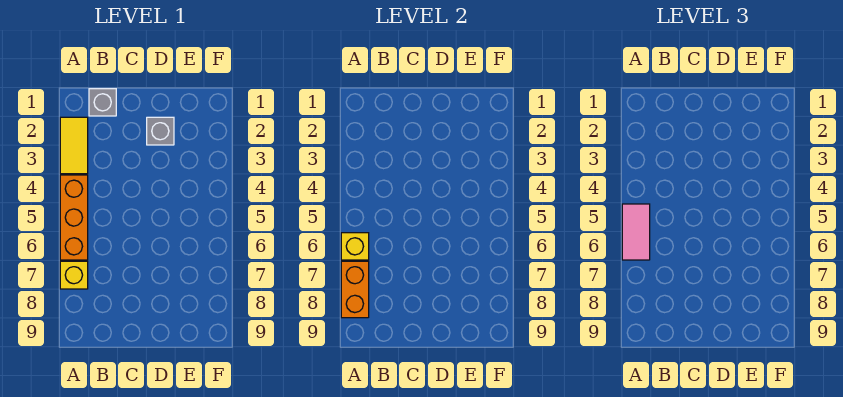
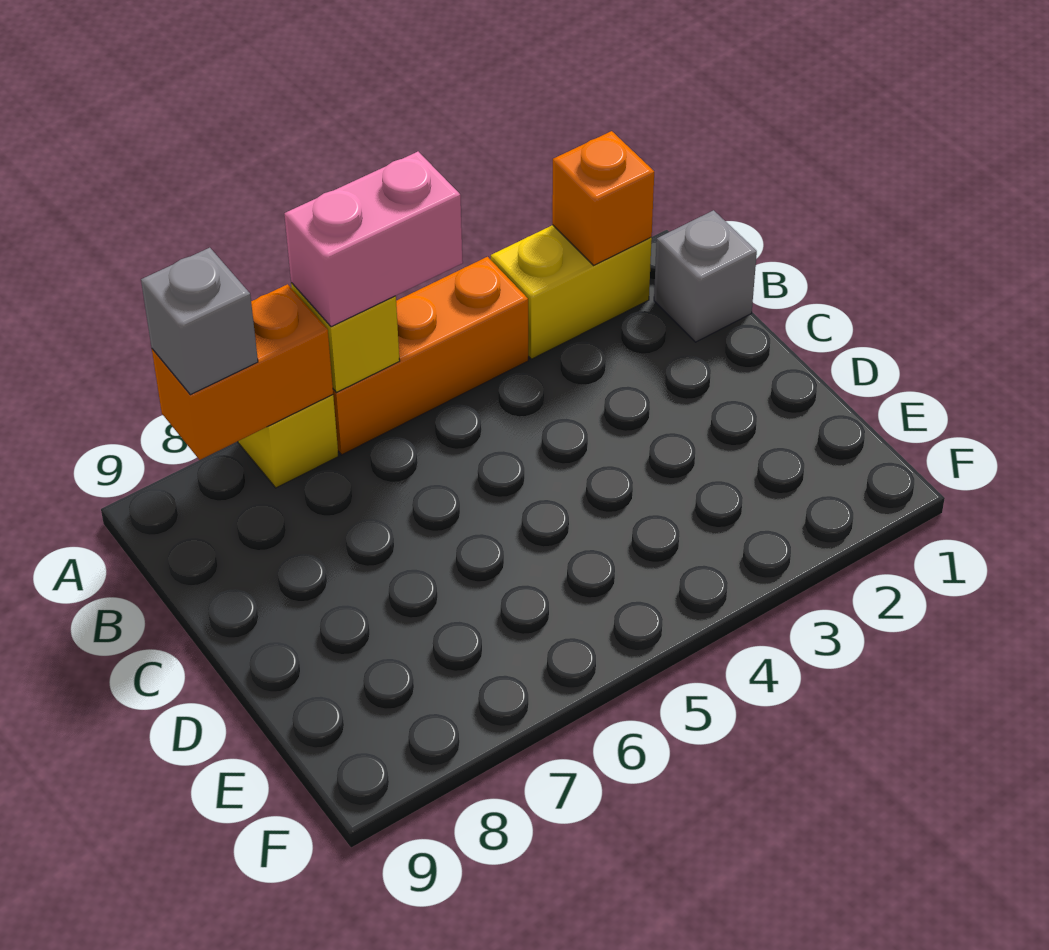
yellow 1x2 tile [60,117,88,174] -> yellow 1x2 brick [491,225,652,359]
none -> orange 1x1 brick [552,131,654,265]
pink 1x2 tile [622,204,650,260] -> pink 1x2 brick [284,152,463,327]
grey 1x1 brick [147,117,174,145] -> grey 1x1 brick moved to [141,248,258,395]

